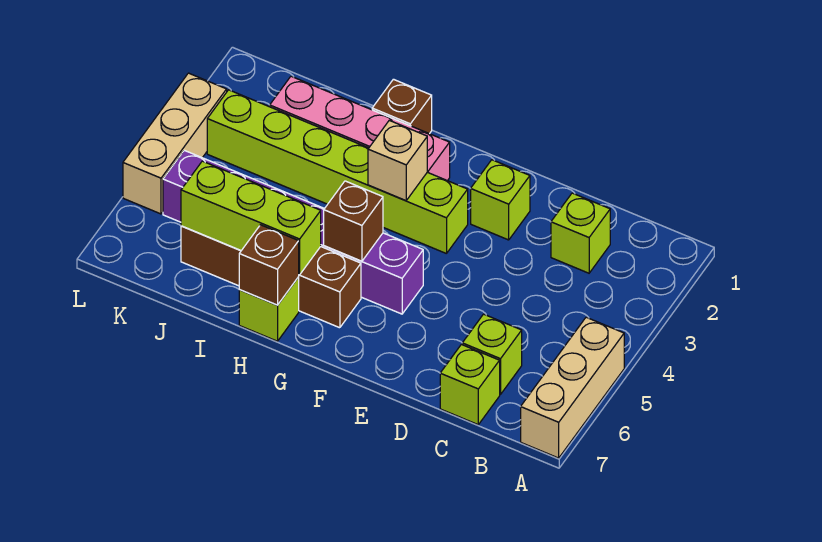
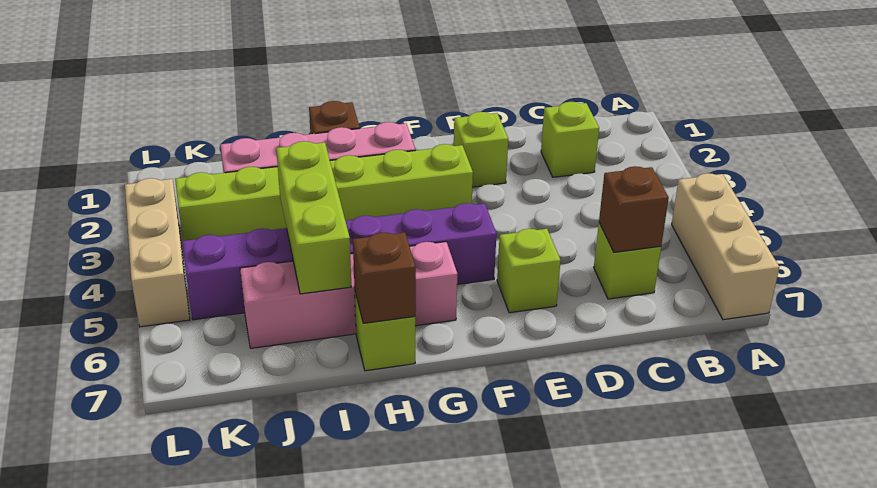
lime 1x1 brick [440,345,500,424] -> lime 1x1 brick moved to [497,229,561,313]
tan 1x1 brick [368,120,427,200] -> none
brown 1x1 brick [324,181,383,261] -> brown 1x1 brick moved to [599,166,669,252]
brown 1x4 brick [181,226,361,328] -> pink 1x4 brick [240,242,457,348]
lime 1x3 brick [181,161,321,275] -> lime 1x3 brick turned to [276,141,351,294]

